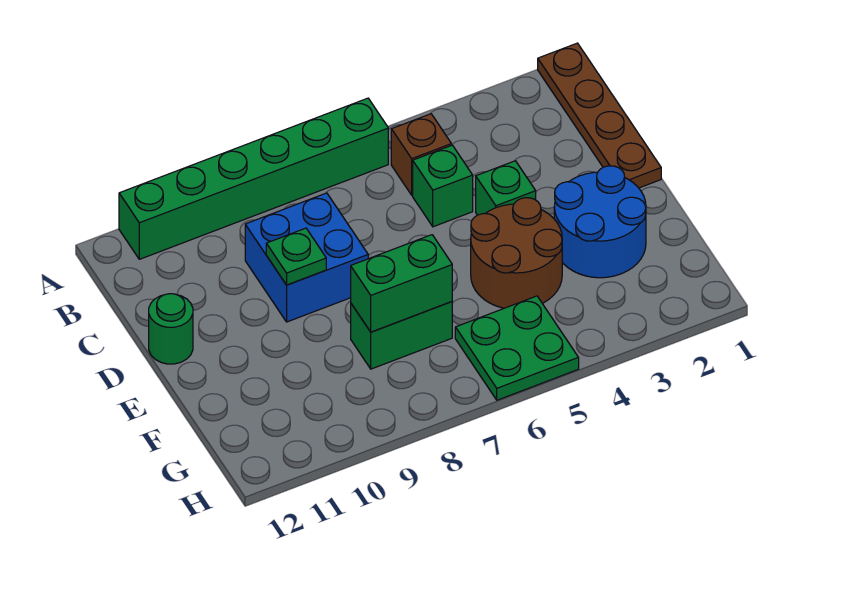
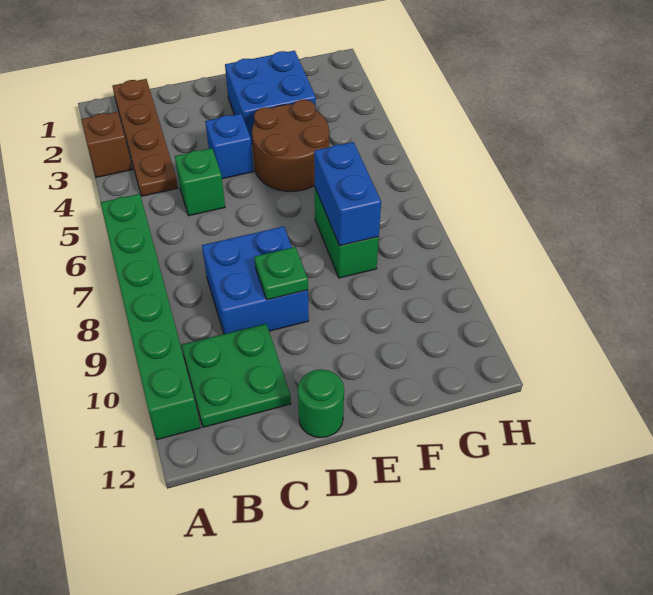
brown 1x4 plate [538,43,661,188] -> brown 1x4 plate turned to [112,79,178,196]
brown 1x1 brick [391,114,451,195] -> brown 1x1 brick moved to [81,112,132,177]
green 1x1 brick [476,161,536,215] -> blue 1x1 brick [205,114,254,179]
blue 2x2 round brick [554,166,646,278] -> blue 2x2 brick [225,51,316,144]
green 1x2 brick [351,235,452,332] -> blue 1x2 brick [314,142,381,246]
green 2x2 plate [455,296,579,400] -> green 2x2 plate moved to [182,324,291,427]

